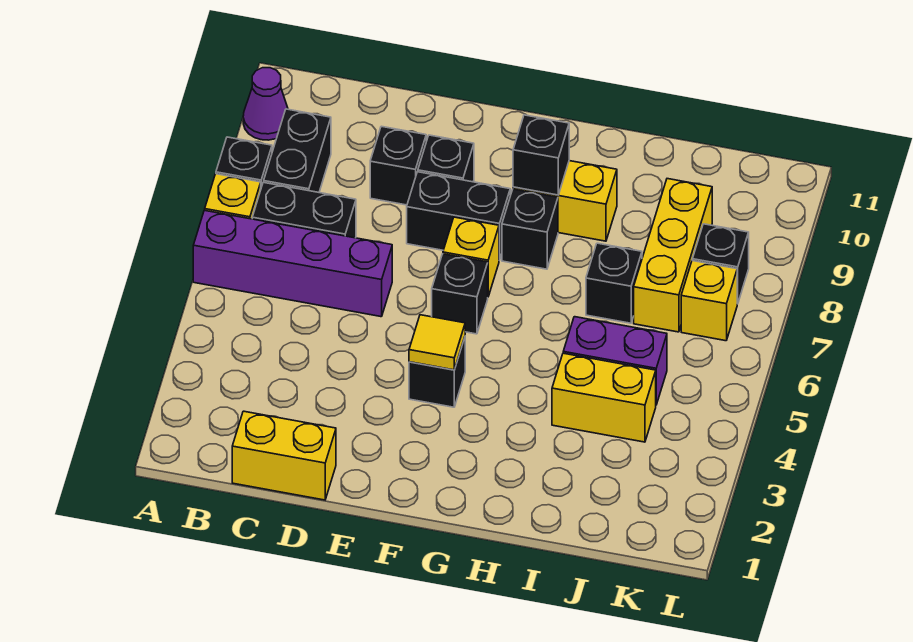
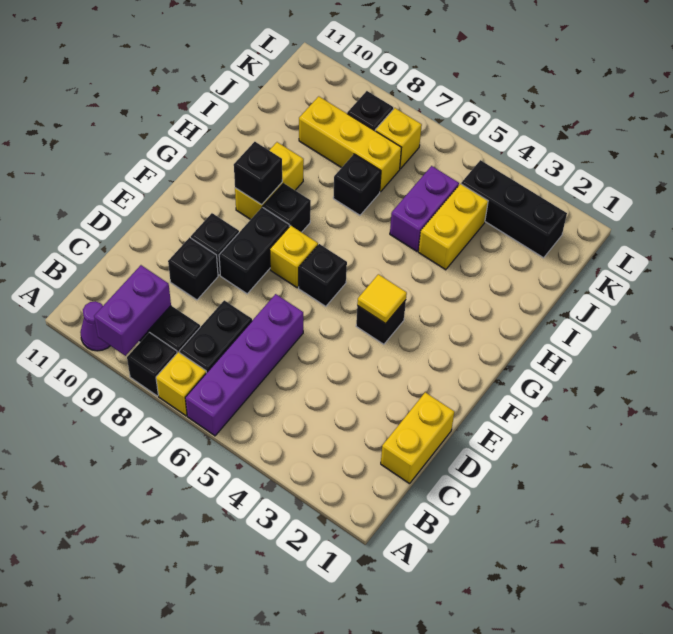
none -> purple 1x2 brick [94,265,171,356]
none -> black 1x3 brick [461,160,567,258]

